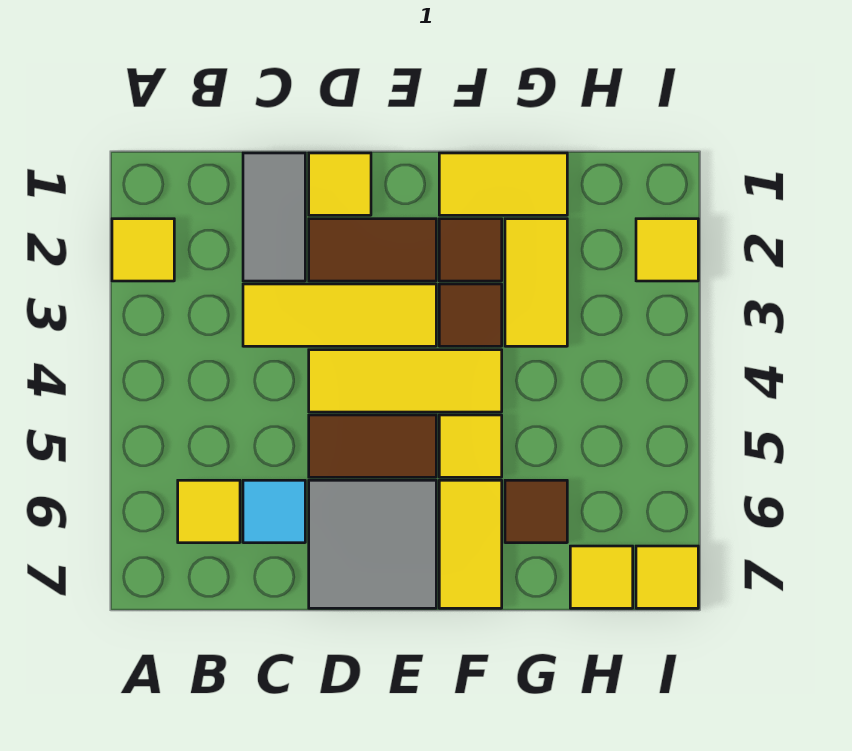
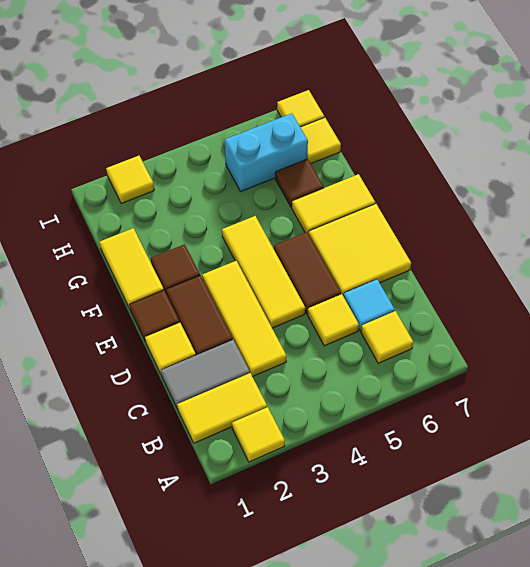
grey 2x2 tile [309,480,436,608] -> yellow 2x2 tile [309,204,411,295]
brown 1x1 tile [439,284,502,346] -> brown 1x1 tile moved to [129,290,179,342]
yellow 1x1 tile [439,415,502,477] -> yellow 1x1 tile moved to [308,294,359,346]
yellow 1x2 tile [505,219,567,346] -> yellow 1x2 tile moved to [177,373,267,443]
none -> cyan 1x2 brick [225,113,308,192]

